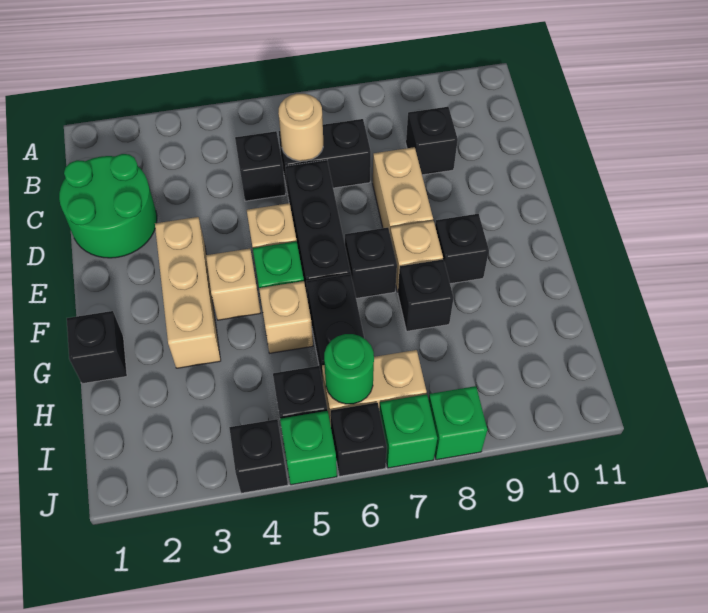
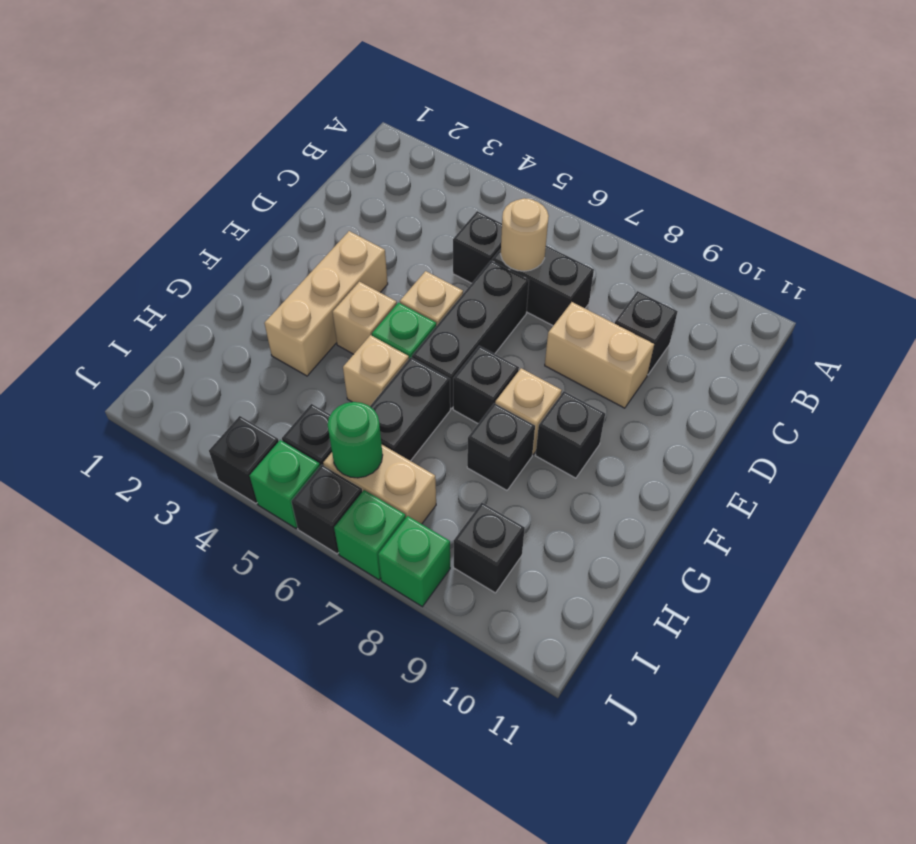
green 2x2 round brick [59,154,157,258] -> none
tan 1x2 brick [373,147,433,232] -> tan 1x2 brick turned to [545,302,654,408]
black 1x1 brick [67,311,127,384] -> black 1x1 brick moved to [454,503,525,593]

